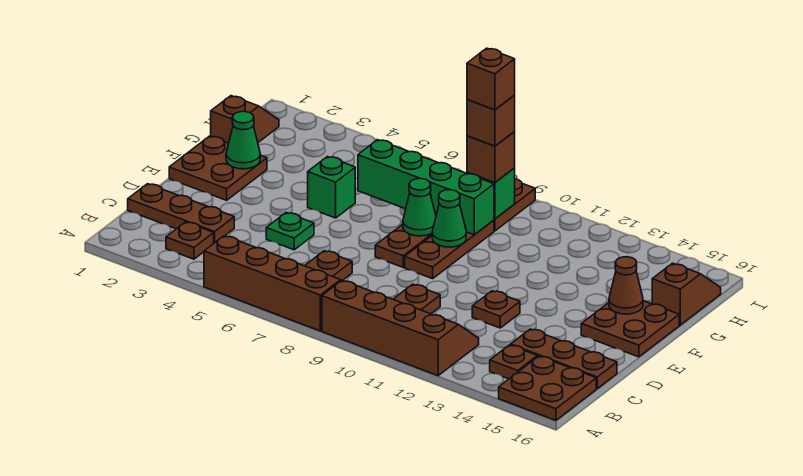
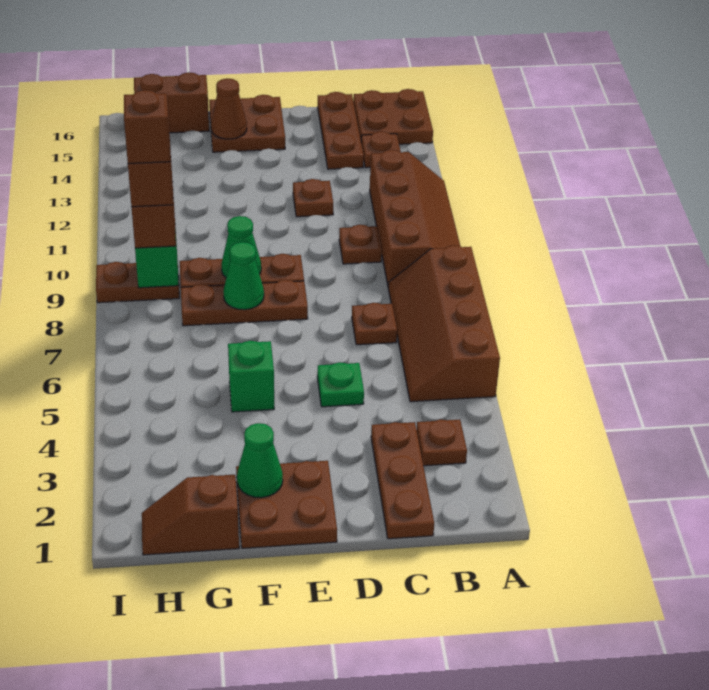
brown 2x4 slope [322,280,479,376] -> brown 2x4 slope turned to [370,150,460,287]
green 1x4 brick [358,140,494,235] -> none
brown 1x2 slope [652,263,721,325] -> brown 1x2 brick [134,72,209,133]

